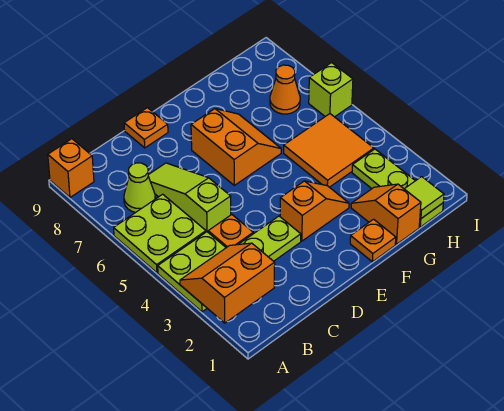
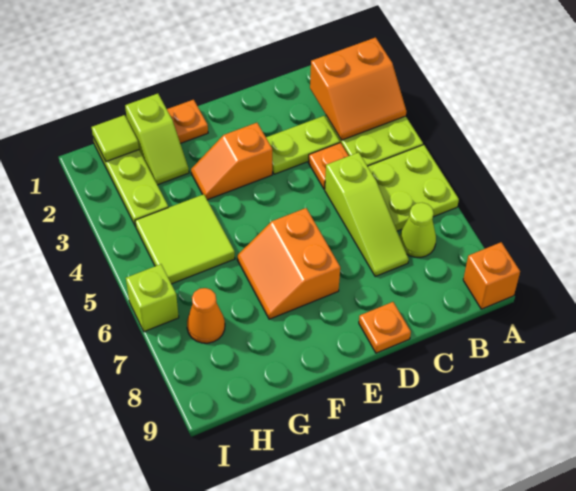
orange 1x2 slope [351,184,421,244] -> lime 1x2 slope [125,94,189,185]
orange 2x2 tile [284,114,374,187] -> lime 2x2 tile [135,194,235,284]

